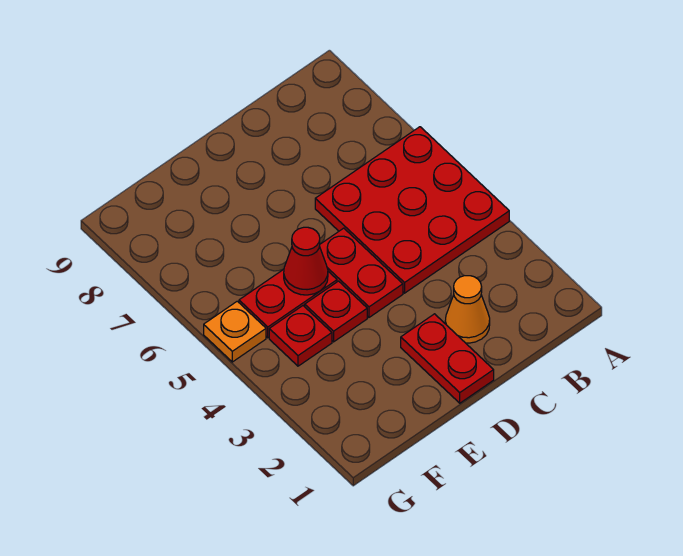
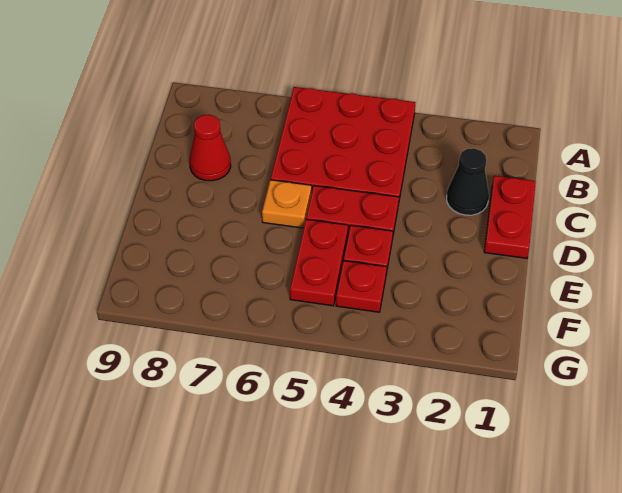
orange 1x1 cone [445,276,490,343] -> black 1x1 cone [447,148,489,215]
red 1x2 plate [401,314,494,403] -> red 1x2 plate turned to [484,176,536,258]
red 1x1 cone [284,227,328,295] -> red 1x1 cone moved to [190,115,231,181]
orange 1x1 plate [204,301,266,362] -> orange 1x1 plate moved to [262,180,311,228]

